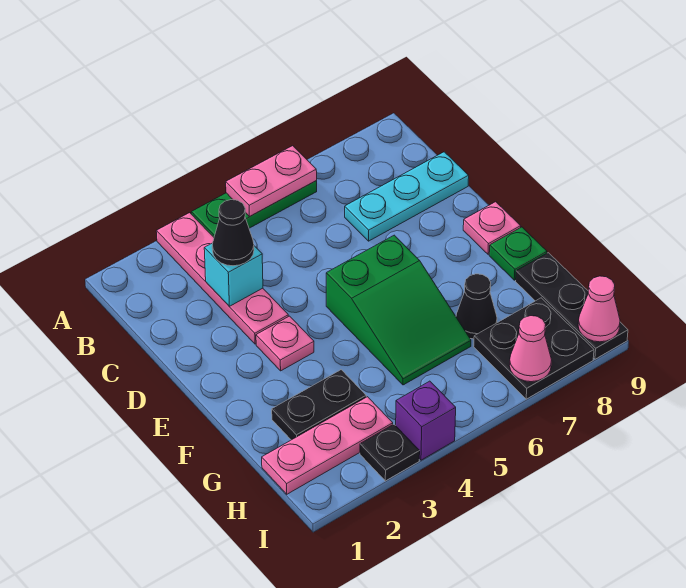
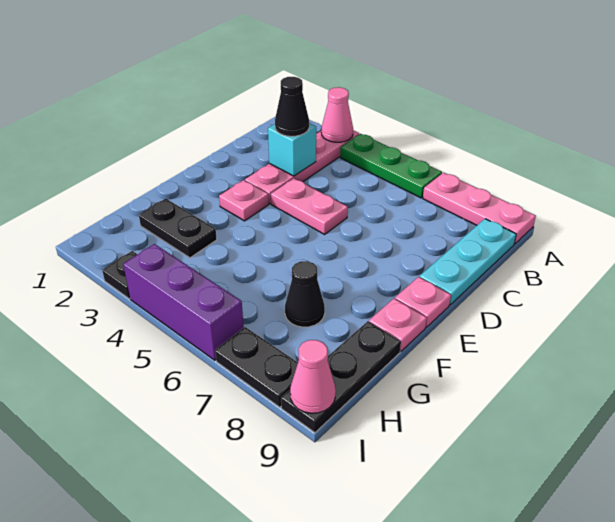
pink 1x2 plate [226,146,317,216] -> pink 1x2 plate moved to [271,178,348,234]
cyan 1x3 plate [345,152,469,241] -> cyan 1x3 plate turned to [420,219,516,305]
green 2x3 slope [326,235,471,385] -> none
green 1x1 plate [489,227,547,280] -> pink 1x1 plate [369,299,427,351]
pink 1x3 plate [262,397,393,494] -> pink 1x3 plate moved to [423,173,536,244]
black 2x2 plate [474,298,594,399] -> black 1x2 plate [215,327,298,407]
purple 1x1 brick [396,381,456,460] -> purple 1x3 brick [123,244,244,360]
pink 1x1 cone [509,316,552,382] -> pink 1x1 cone moved to [321,87,353,142]

